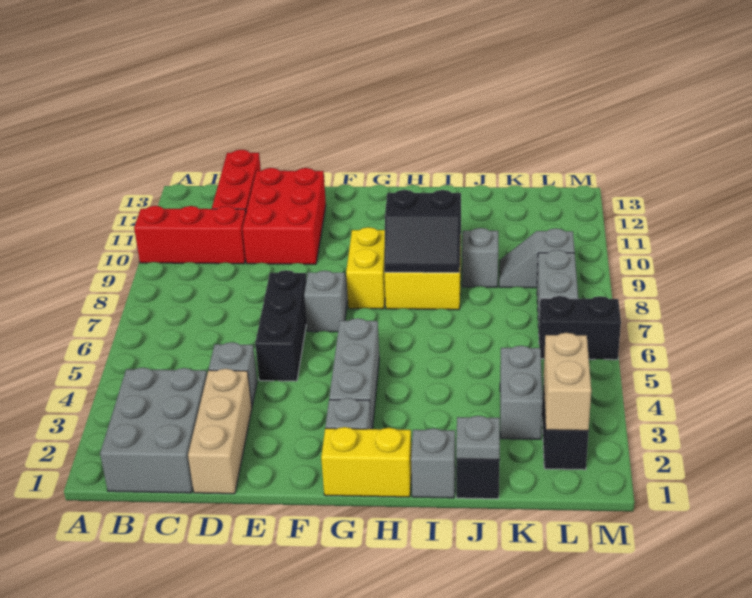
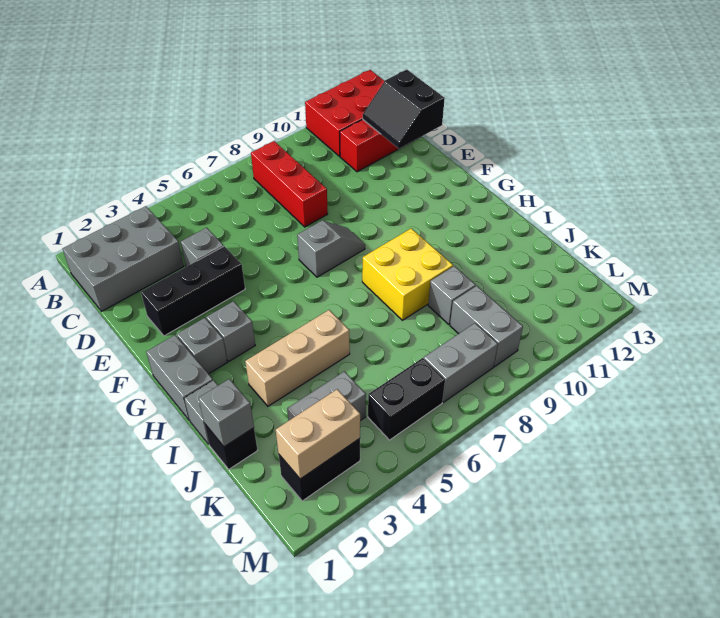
red 1x3 brick [134,206,246,264] -> red 1x3 brick moved to [251,141,328,227]
tan 1x3 brick [188,369,252,494] -> tan 1x3 brick moved to [245,310,350,406]
red 2x3 brick [243,168,326,264] -> red 2x3 brick moved to [305,70,384,156]
black 1x3 brick [255,270,307,381] -> black 1x3 brick moved to [141,246,245,336]
yellow 1x2 brick [321,427,412,497] -> grey 1x2 brick [146,335,213,420]
grey 1x3 brick [329,318,379,429] -> grey 1x1 brick [206,301,255,361]
yellow 1x2 brick [346,227,385,309] -> none
black 2x2 slope [384,190,461,273] -> black 2x2 slope moved to [363,70,445,149]
grey 1x1 plate [456,416,500,460] -> grey 1x1 brick [199,379,254,447]
grey 1x2 slope [499,228,575,288] -> grey 1x2 brick [450,286,523,367]
black 1x2 brick [539,296,621,360] -> black 1x2 brick turned to [368,358,445,440]

